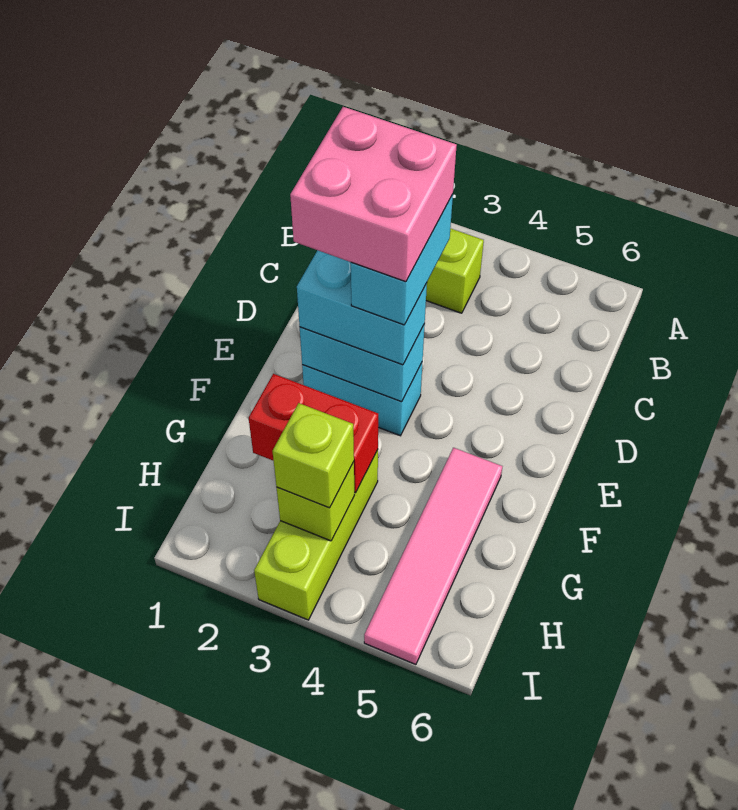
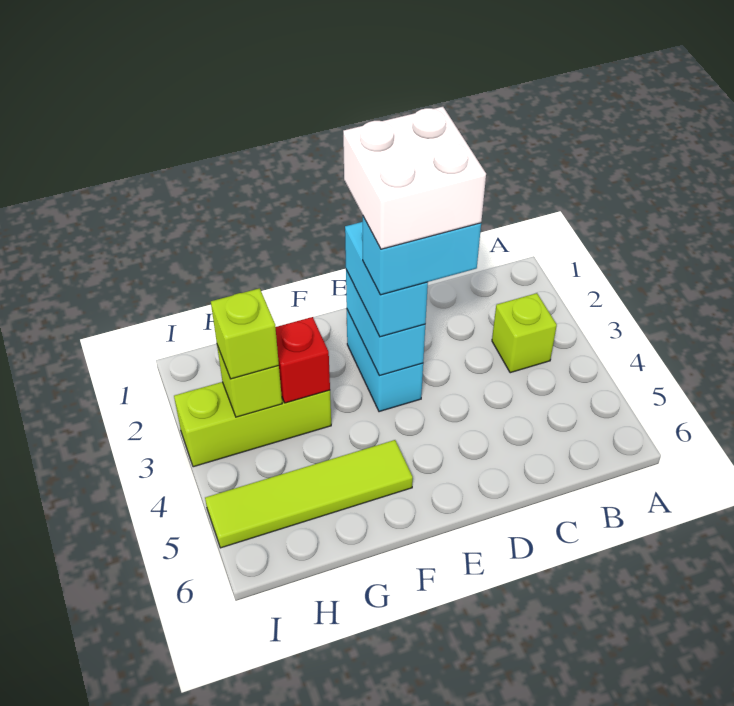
pink 2x2 brick [290,107,457,282] -> white 2x2 brick [343,107,486,249]
pink 1x4 tile [364,448,502,665] -> lime 1x4 tile [205,440,413,548]
red 1x2 brick [249,374,378,493] -> red 1x1 brick [276,317,330,403]

